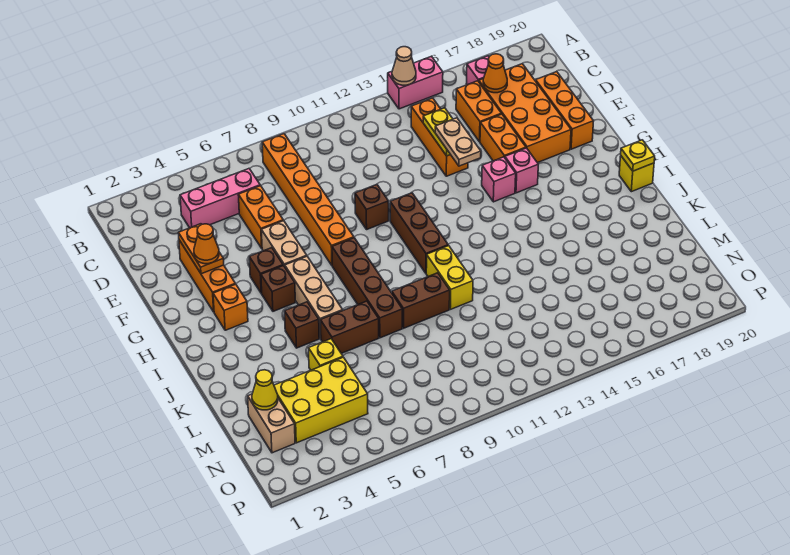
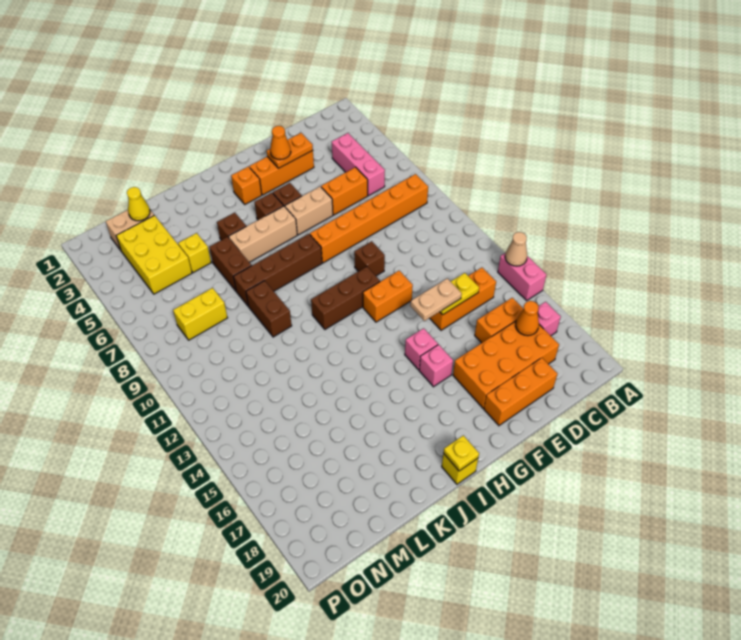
orange 1x2 brick [480,114,526,161] -> orange 1x2 brick moved to [363,271,413,322]
yellow 1x2 brick [426,246,473,309] -> yellow 1x2 brick moved to [173,288,227,340]

